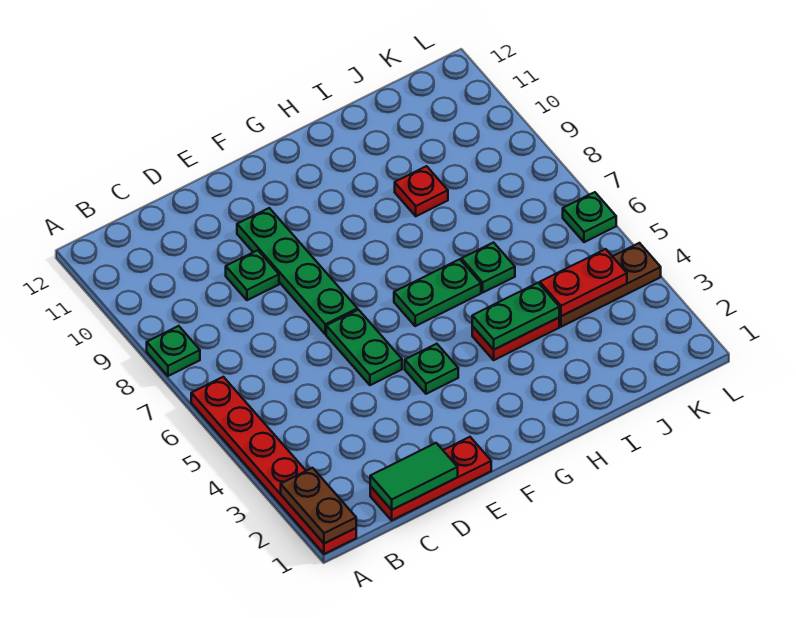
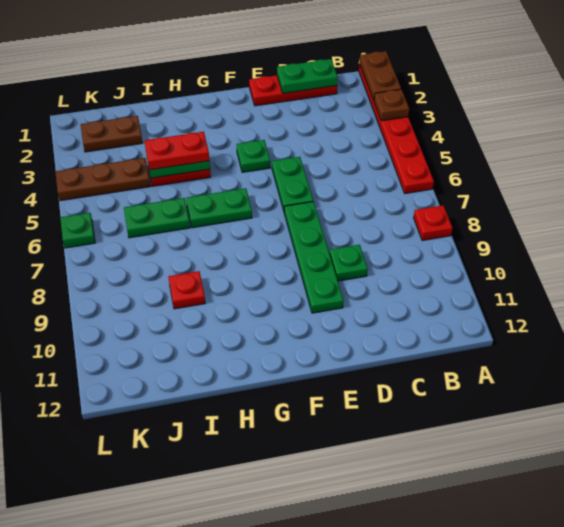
none -> brown 1x1 plate [374,89,409,121]
green 1x1 plate [147,326,200,376] -> red 1x1 plate [414,205,453,241]
green 1x2 tile [370,443,458,510] -> green 1x2 plate [277,59,338,93]
green 1x1 plate [461,243,515,292] -> green 1x2 plate [124,198,190,238]
none -> brown 1x2 plate [81,116,143,152]
red 1x2 plate [540,249,627,316] -> red 1x2 plate moved to [145,132,209,170]

